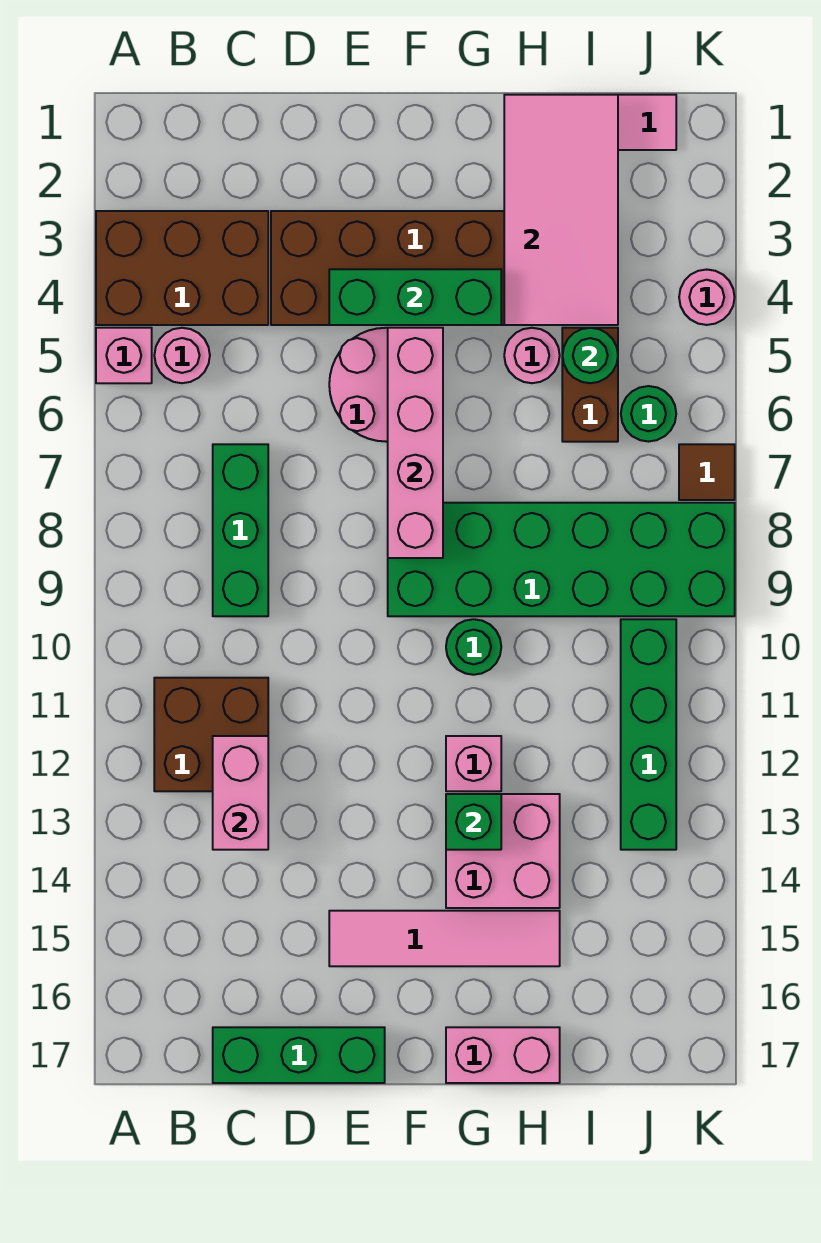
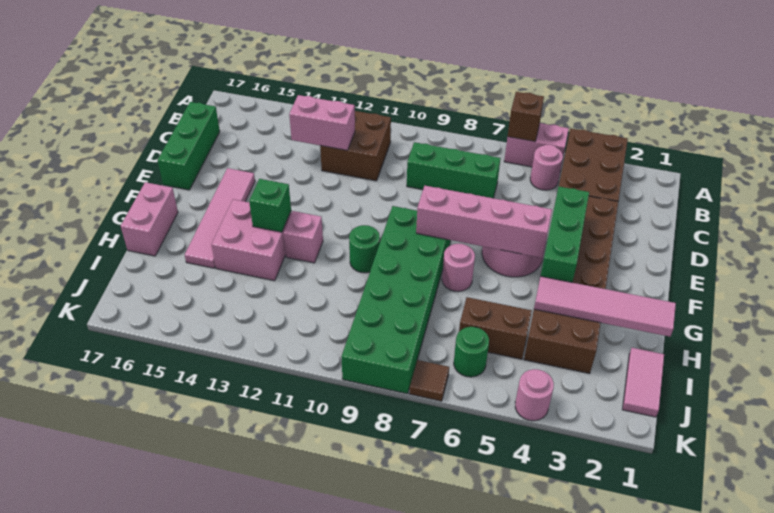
pink 1x1 brick [96,328,152,383] -> pink 1x2 brick [504,123,569,167]
none -> brown 1x1 brick [508,92,544,142]
pink 2x4 tile [504,95,618,325] -> pink 1x4 tile [534,276,676,337]
pink 1x1 round brick [504,328,560,383] -> pink 1x1 round brick moved to [442,244,475,292]
green 1x1 round brick [562,328,618,383] -> none
green 1x4 brick [621,619,676,850] -> none

